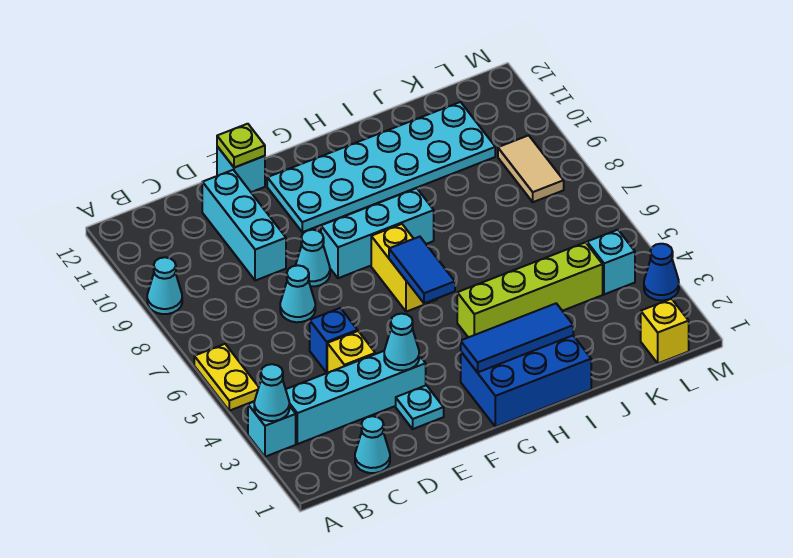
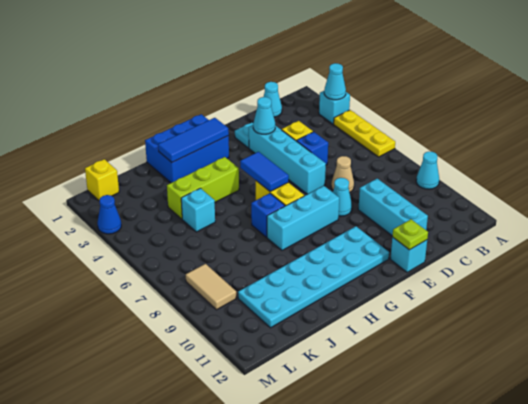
yellow 1x2 plate [194,344,259,411] -> yellow 1x3 plate [334,110,395,157]
cyan 1x4 brick [286,351,426,444] -> cyan 1x4 brick turned to [249,125,326,194]
cyan 1x1 cone [280,265,315,322] -> tan 1x1 cone [331,156,354,193]
lime 1x4 brick [457,242,603,337] -> lime 1x3 brick [167,157,239,219]
none -> blue 1x1 brick [251,193,285,237]
cyan 1x1 brick [587,230,635,294] -> cyan 1x1 brick moved to [181,188,215,232]

